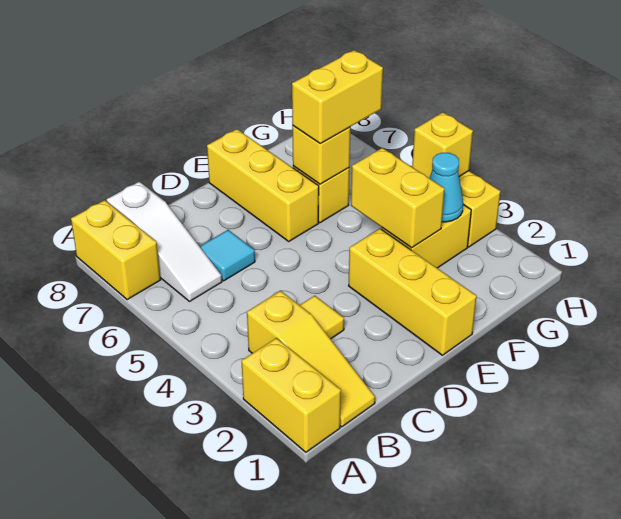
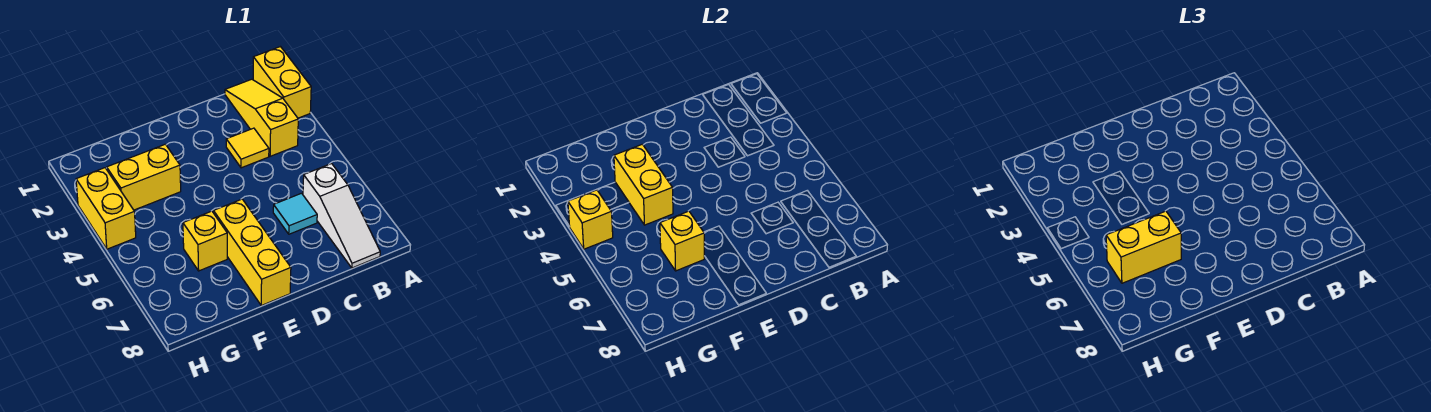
yellow 1x2 brick [71,200,160,300] -> none
white 1x3 slope [107,182,222,301] -> white 1x3 slope turned to [303,164,380,268]
yellow 1x3 brick [349,229,477,355] -> none
cyan 1x1 cone [430,153,463,222] -> none

